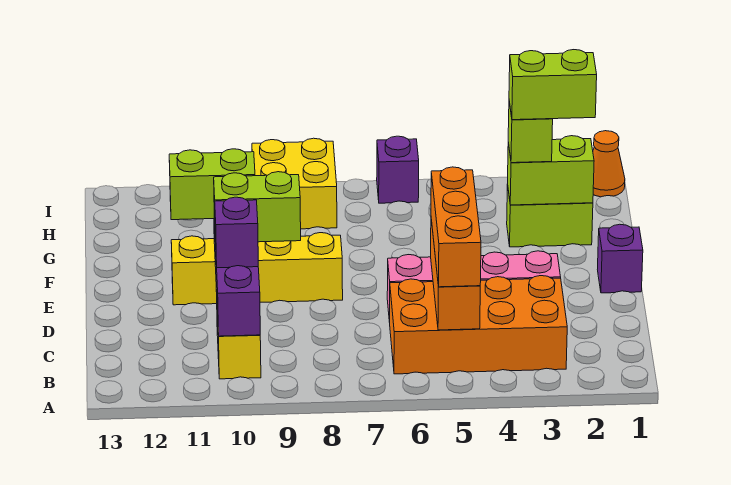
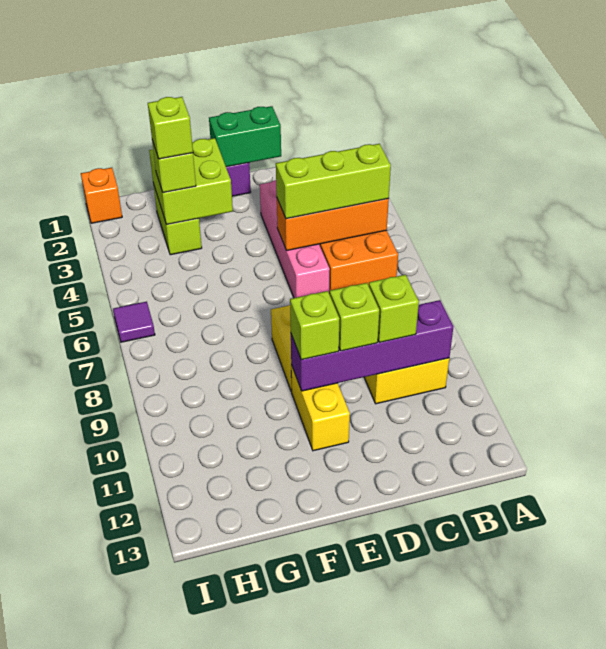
orange 1x3 brick [431,167,481,287] -> lime 1x3 brick [276,144,391,219]
purple 1x1 brick [215,197,258,268] -> lime 1x1 brick [369,275,419,342]
none -> green 1x2 brick [209,106,281,167]
lime 1x2 brick [214,172,301,242] -> lime 1x1 brick [330,283,379,351]
lime 1x2 brick [169,149,255,220] -> lime 1x1 brick [290,291,339,360]
lime 1x2 brick [508,136,594,205] -> lime 2x2 brick [149,138,233,225]
lime 1x2 brick [509,50,597,120] -> lime 1x1 brick [148,97,193,159]
yellow 2x2 brick [252,138,337,229] -> none
orange 1x1 cone [593,131,625,197] -> orange 1x1 brick [81,168,122,223]
purple 1x1 brick [377,136,419,203] -> purple 1x1 tile [113,302,155,342]

